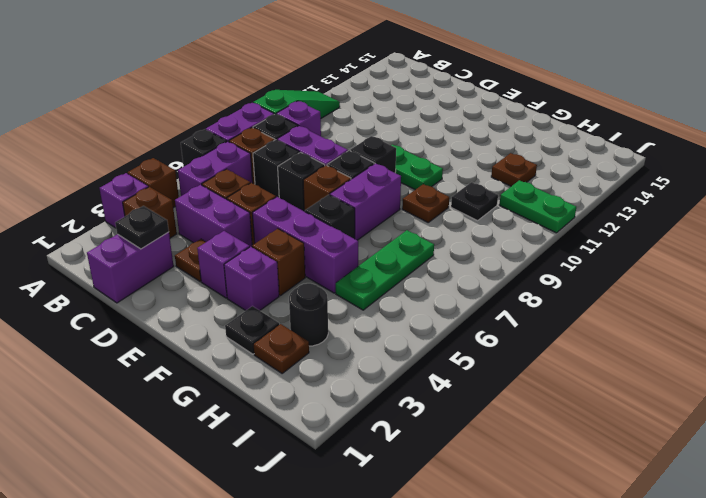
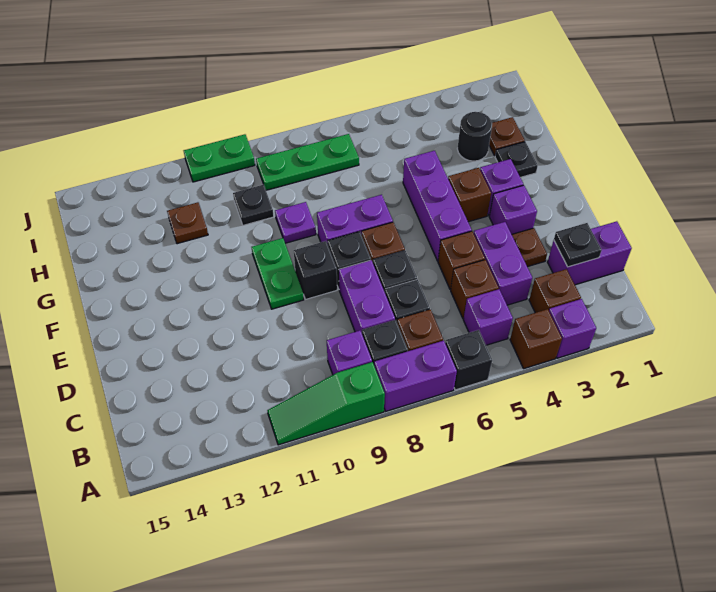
purple 1x2 brick [178,142,253,196] -> purple 1x1 brick [463,289,513,345]
black 1x1 brick [305,195,355,239] -> none
brown 1x1 plate [402,184,449,222] -> purple 1x1 plate [275,202,316,243]
green 1x3 plate [336,230,434,310] -> green 1x3 plate moved to [256,134,359,190]
green 1x2 plate [499,180,576,233] -> green 1x2 plate turned to [184,134,255,182]

